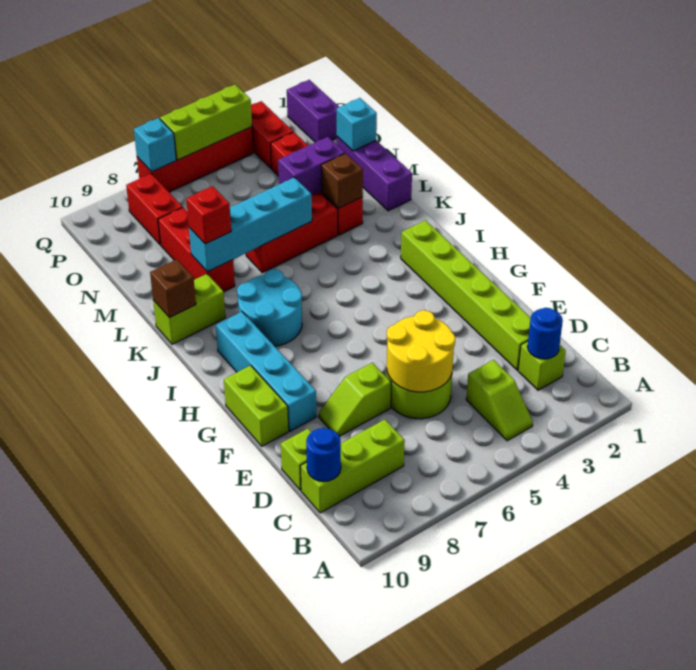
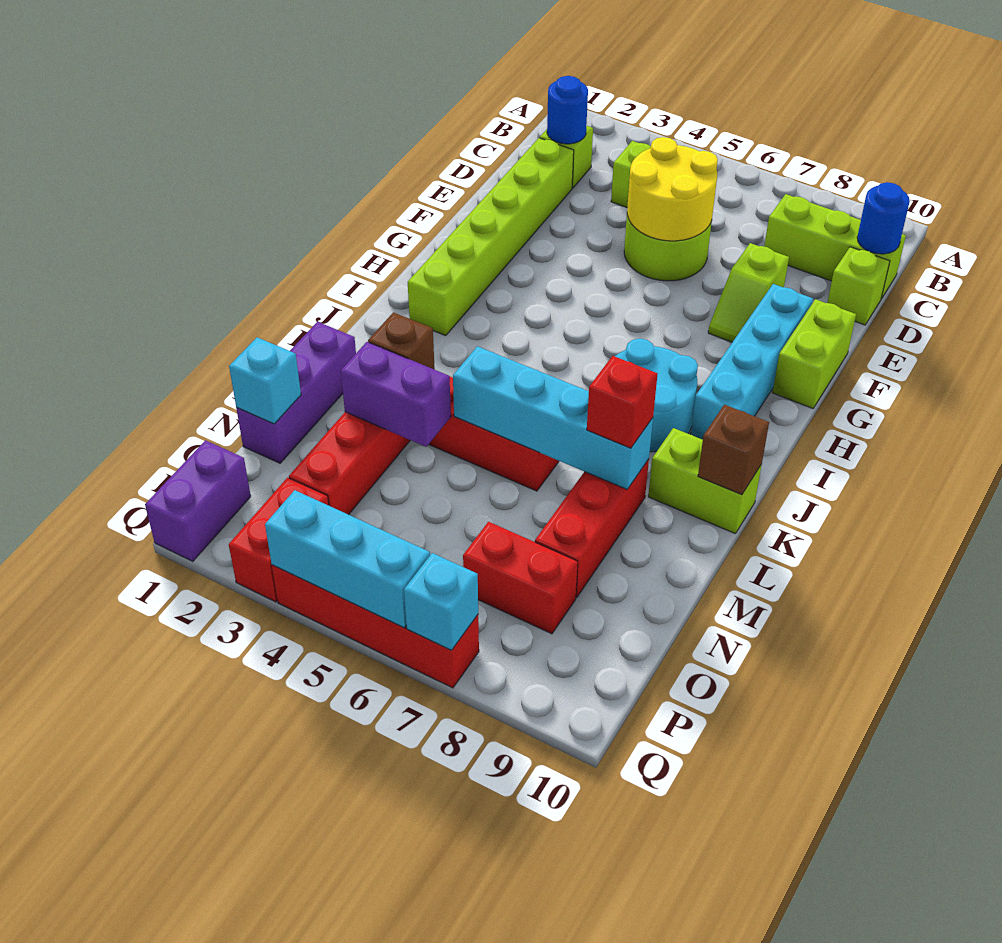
lime 1x2 slope [319,363,391,436] -> lime 1x2 slope turned to [708,243,789,342]
red 1x2 brick [126,174,183,245] -> red 1x2 brick turned to [463,522,578,634]
lime 1x3 brick [160,85,252,160] -> cyan 1x3 brick [265,490,430,628]

